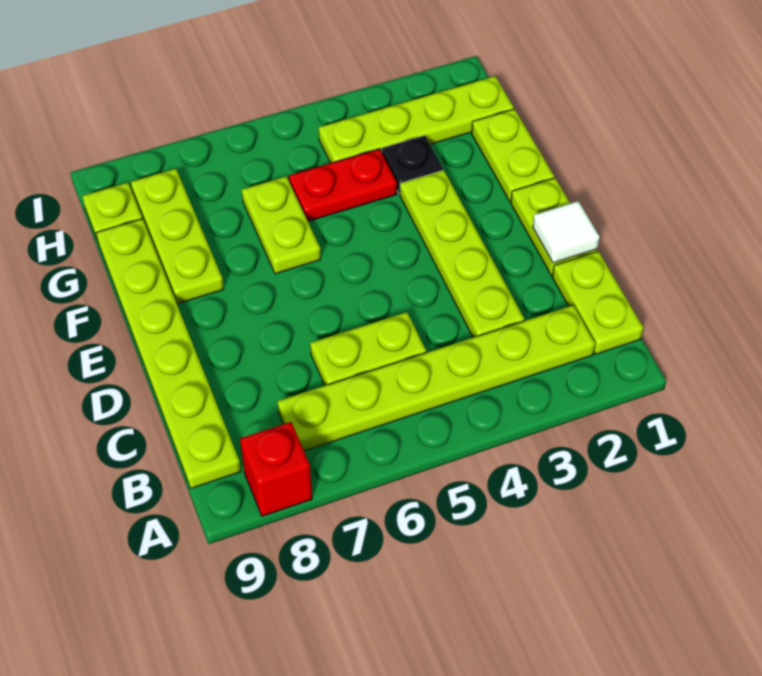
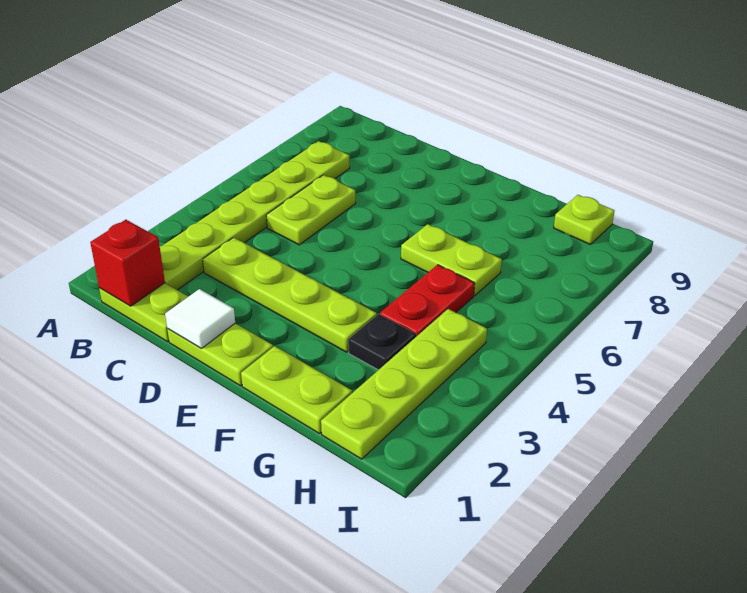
red 1x1 brick [240,422,312,516] -> red 1x1 brick moved to [90,220,165,306]
lime 1x6 plate [96,219,241,488] -> none
lime 1x3 plate [131,169,224,304] -> none

